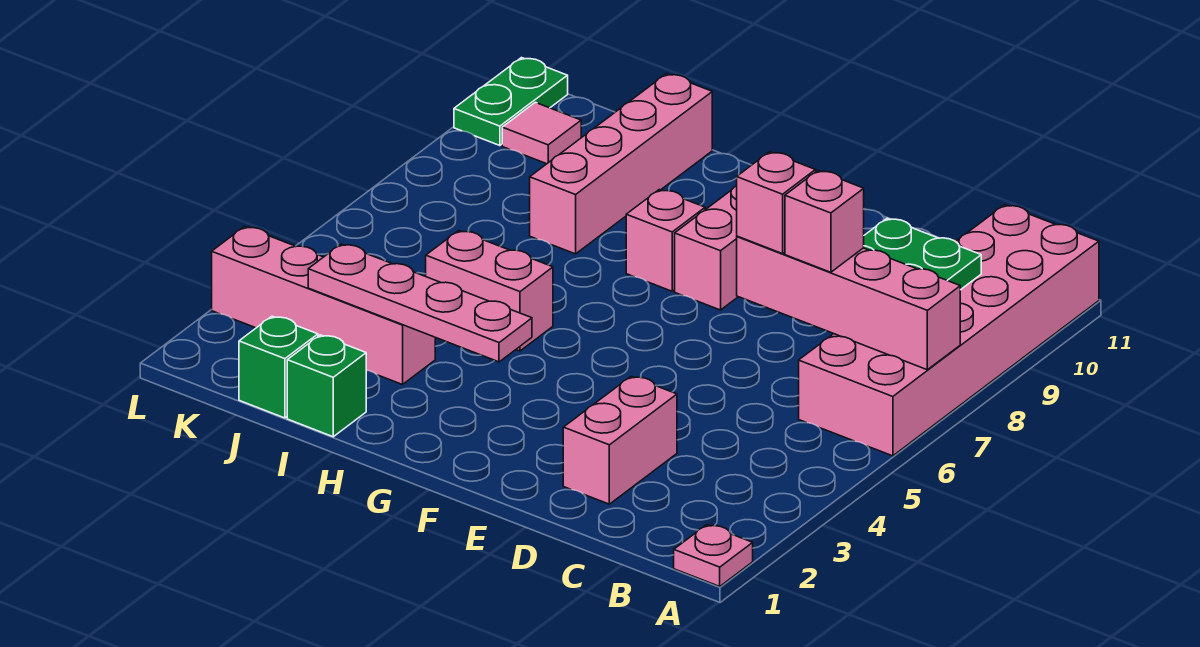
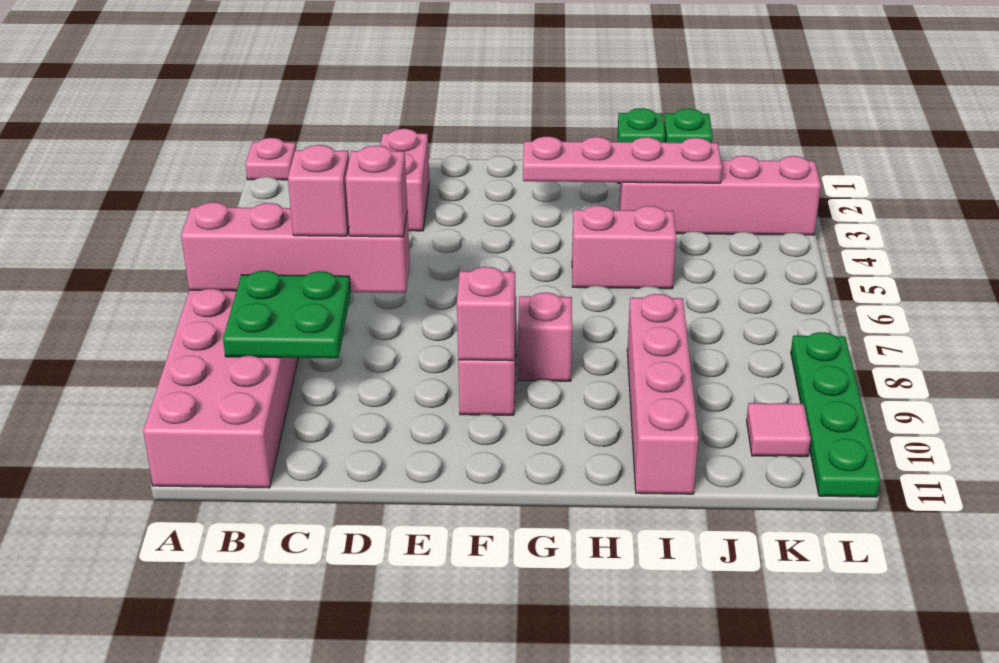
none -> pink 1x1 brick [457,267,515,361]
green 1x2 plate [454,58,568,146] -> green 1x4 plate [791,332,880,497]

